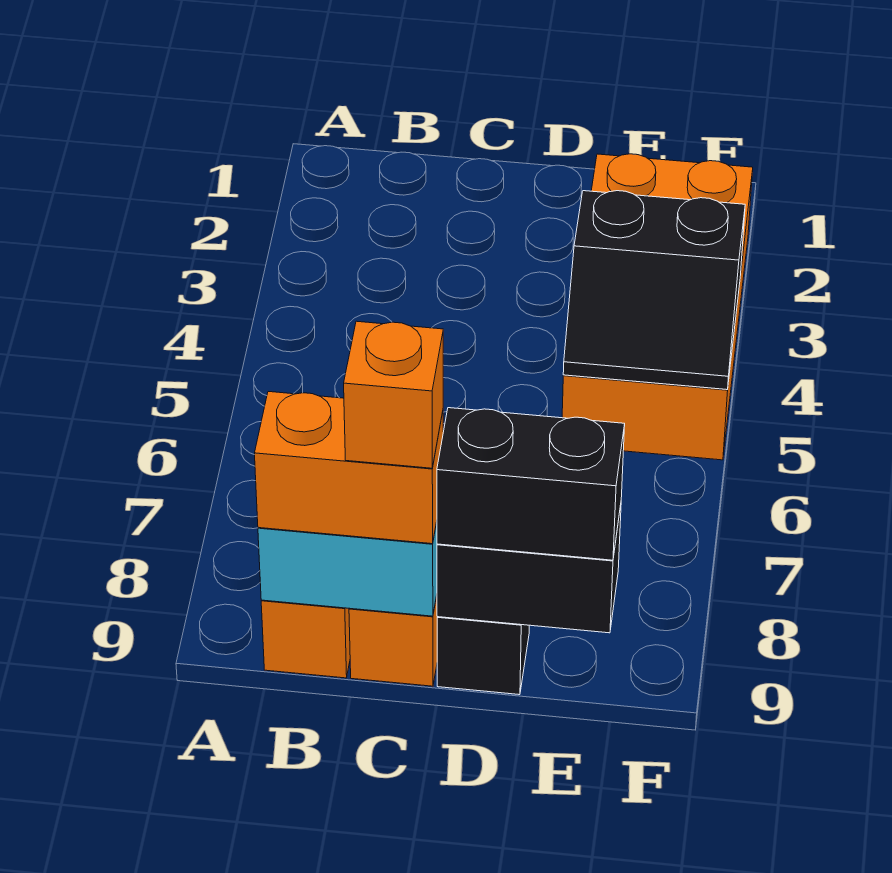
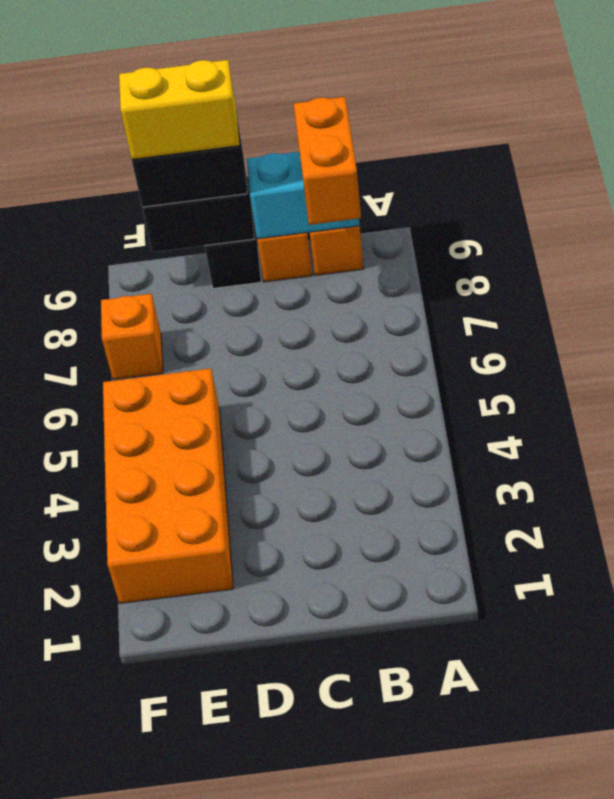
orange 1x2 brick [254,392,443,544] -> orange 1x2 brick turned to [294,97,361,225]
orange 1x1 brick [344,321,443,468] -> orange 1x1 brick moved to [101,294,163,380]
none -> yellow 1x2 brick [119,60,240,159]
black 2x2 slope [563,191,745,390] -> none

